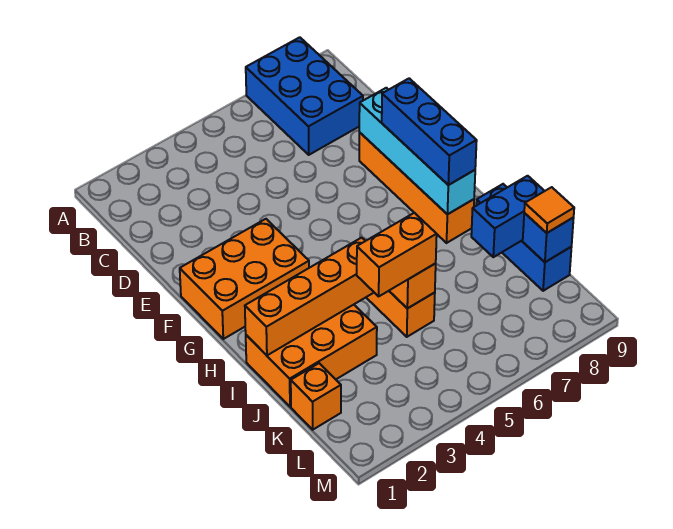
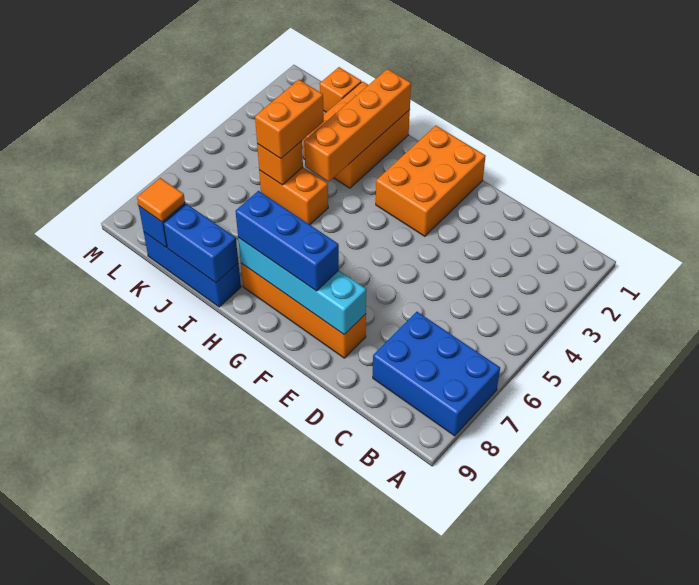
blue 1x2 brick [471,176,544,257] -> blue 1x2 brick turned to [163,204,238,283]

